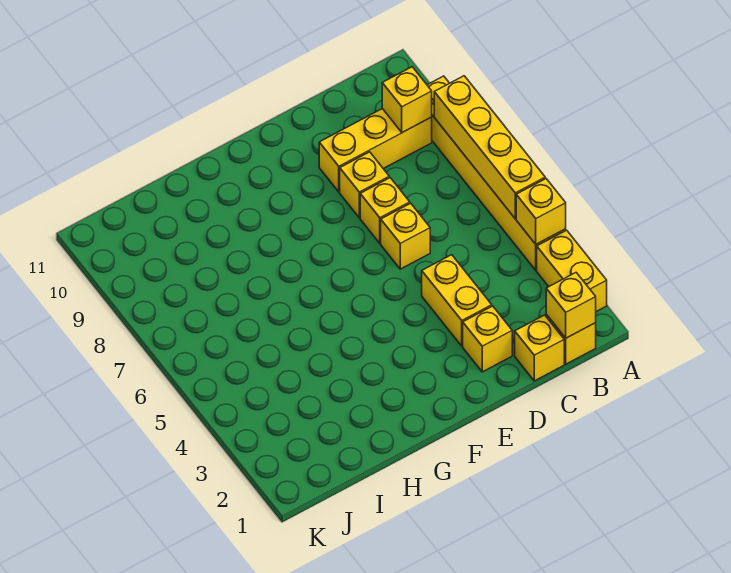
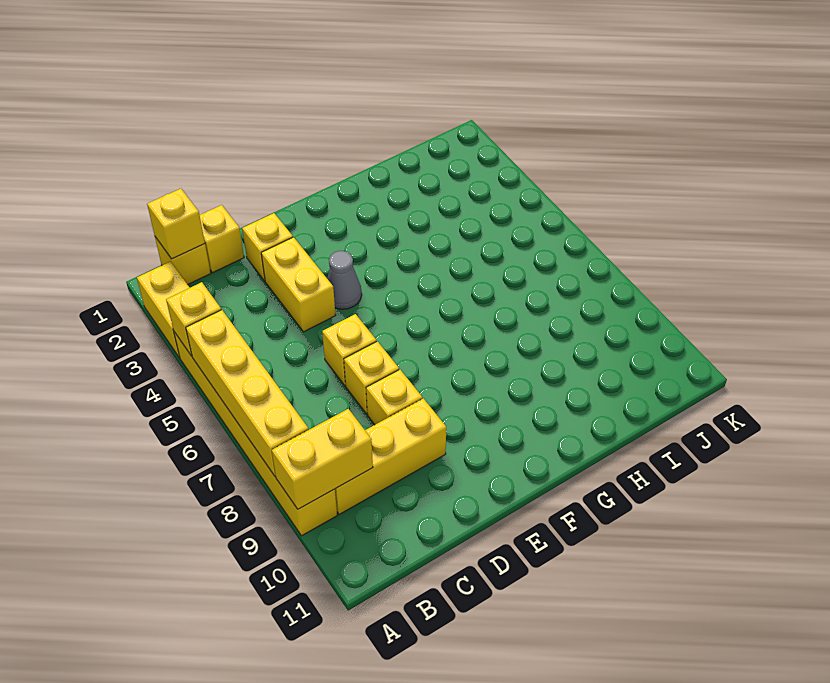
yellow 1x1 brick [382,67,432,133] -> yellow 1x2 brick [272,409,373,509]
none -> grey 1x1 cone [327,251,362,309]

